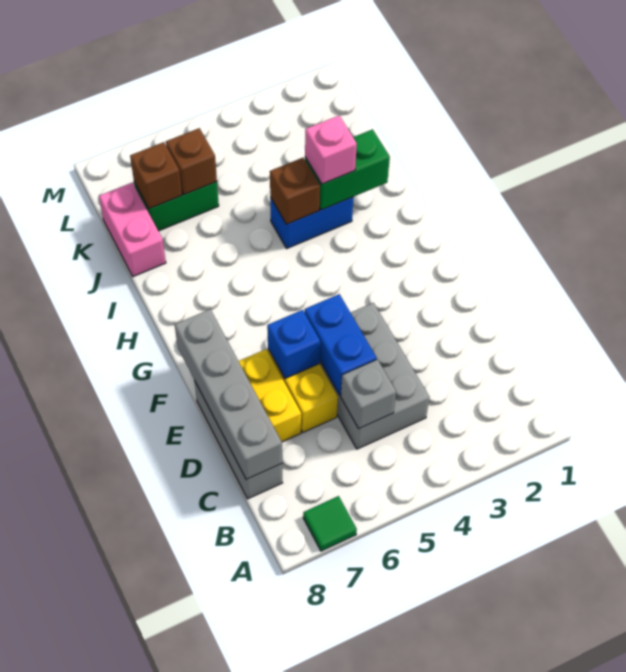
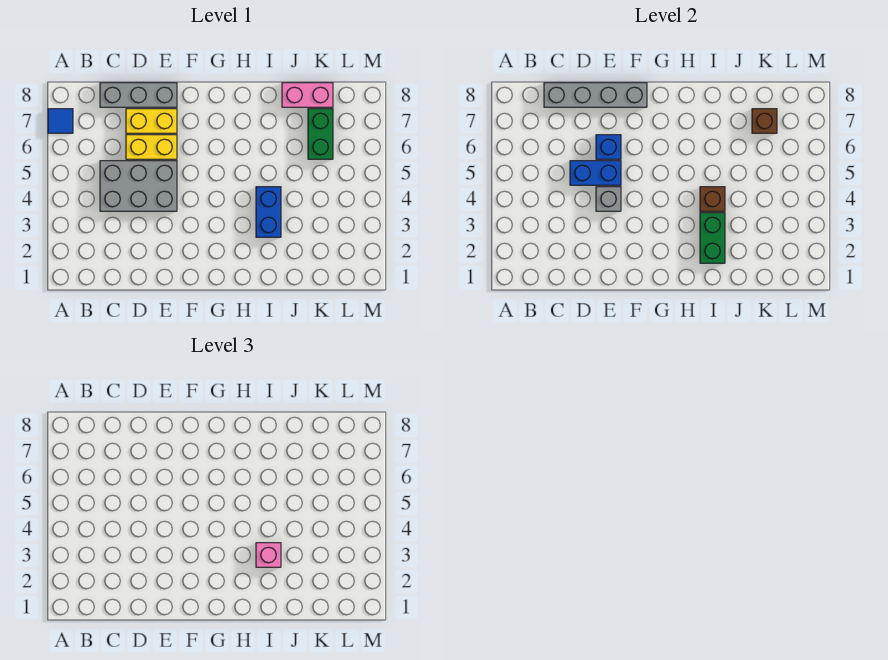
green 1x1 tile [303,496,357,551] -> blue 1x1 tile [48,109,73,133]
grey 1x1 brick [341,359,396,428] -> grey 1x1 brick moved to [596,187,621,211]
brown 1x1 brick [166,128,217,195] -> none

